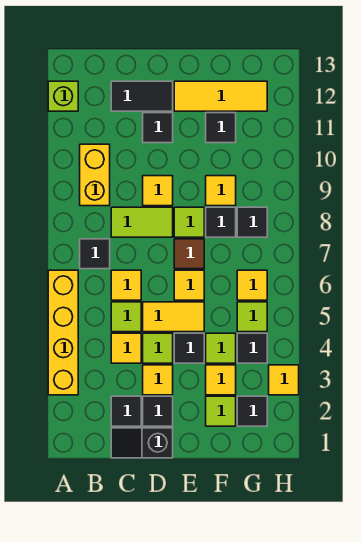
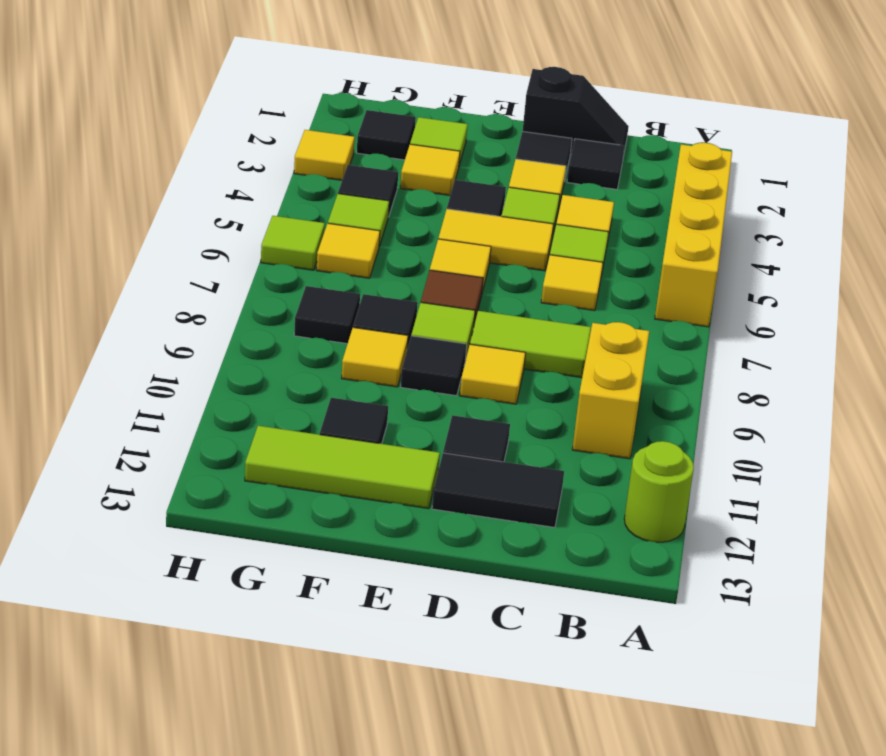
lime 1x1 brick [48,81,78,111] -> lime 1x1 round brick [624,441,694,542]
black 1x1 tile [80,239,110,269] -> black 1x1 tile moved to [401,336,467,396]
yellow 1x3 tile [174,81,267,111] -> lime 1x3 tile [245,426,440,509]
lime 1x1 tile [206,333,236,363] -> lime 1x1 tile moved to [261,216,325,270]

